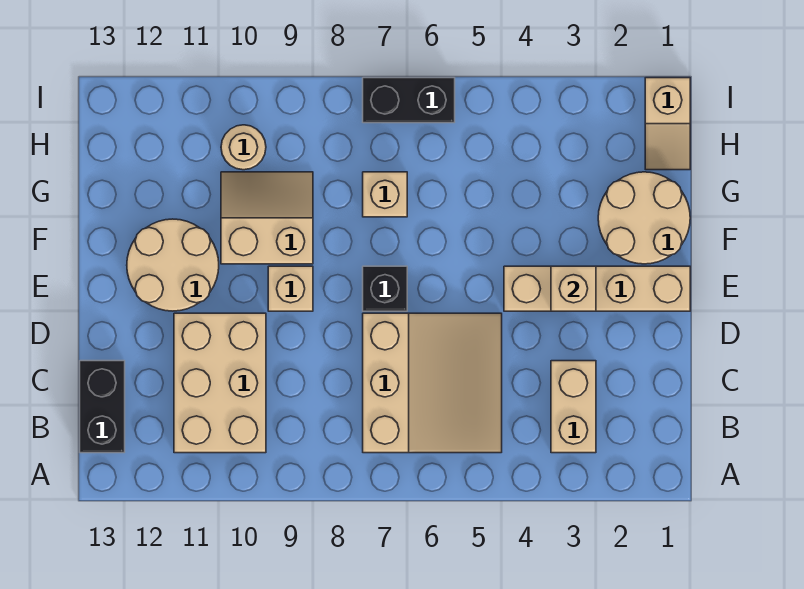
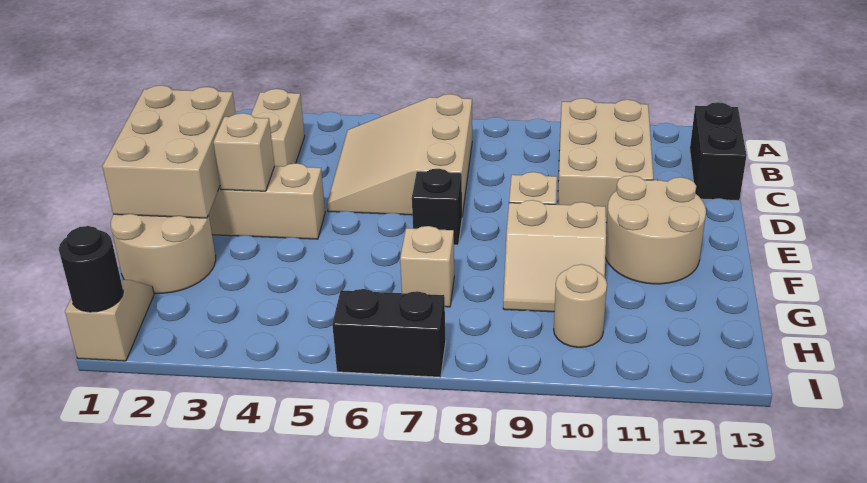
none -> tan 2x3 brick [102,85,236,218]
none -> black 1x1 round brick [59,226,123,312]

